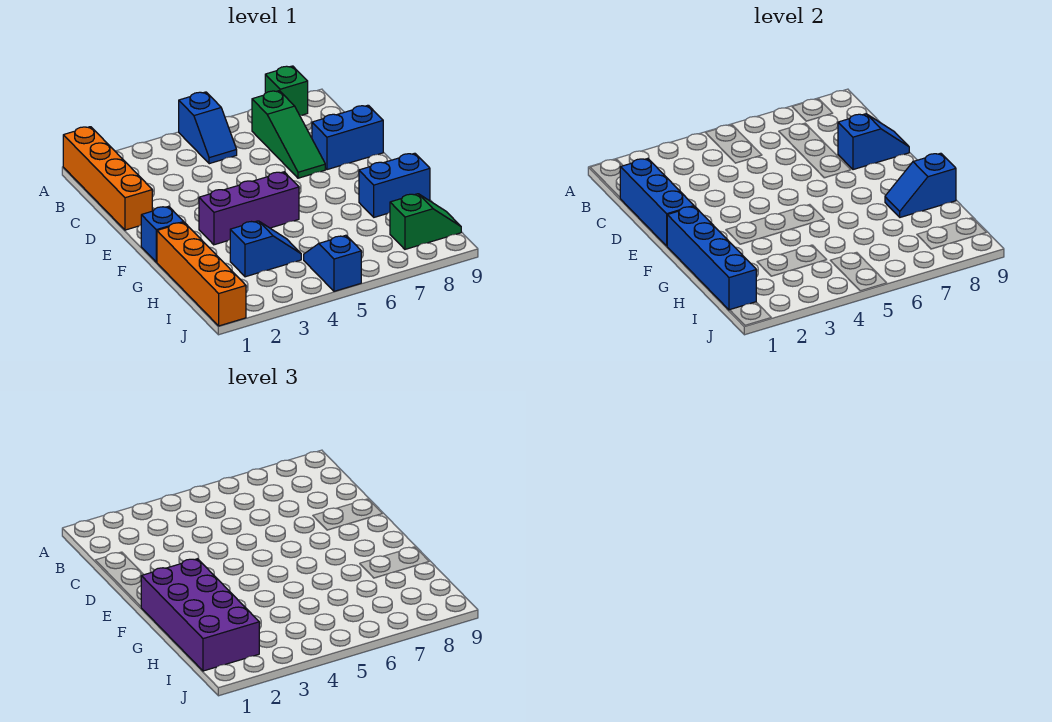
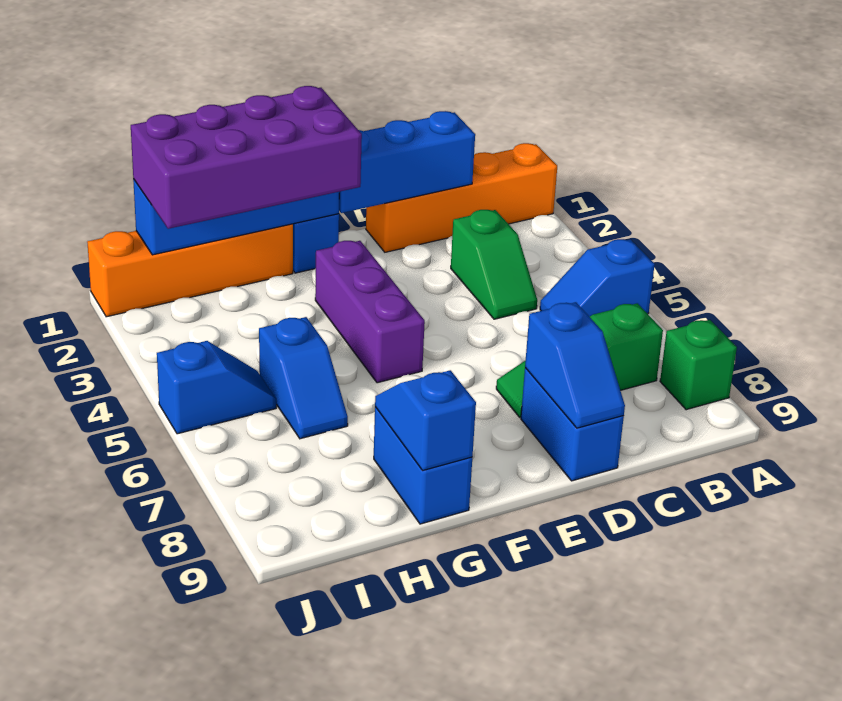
blue 1x2 slope [230,221,301,277] -> blue 1x2 slope moved to [259,317,348,439]
green 1x2 slope [390,194,461,249] -> green 1x2 slope moved to [451,210,537,319]

